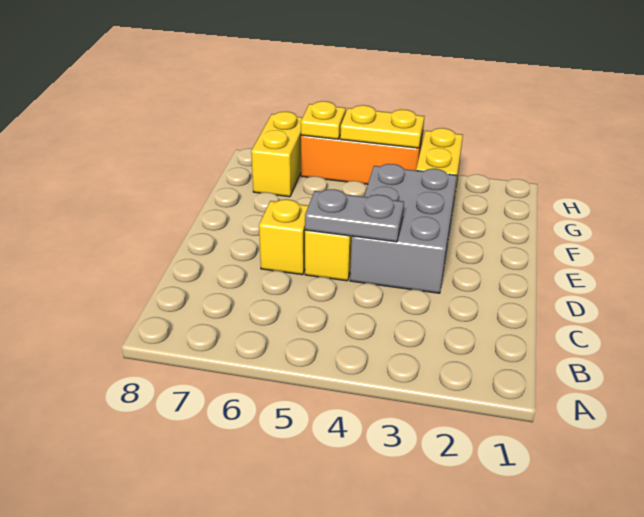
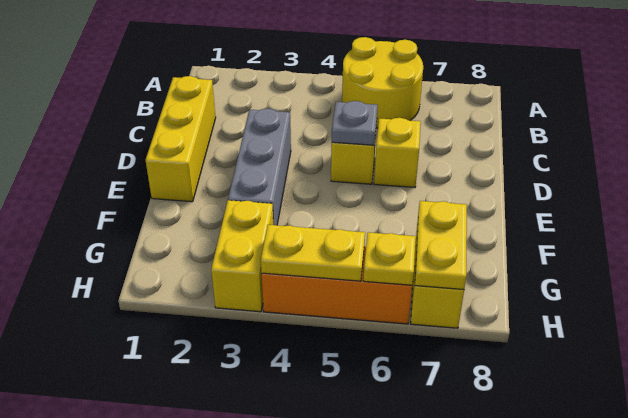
none -> yellow 2x2 round brick [342,37,423,128]
none -> yellow 1x3 brick [146,76,216,202]
grey 2x3 brick [350,164,457,293] -> grey 1x3 brick [228,109,291,225]
grey 1x2 plate [305,189,404,242] -> grey 1x1 plate [332,101,378,145]
none -> yellow 1x2 plate [415,201,467,290]

